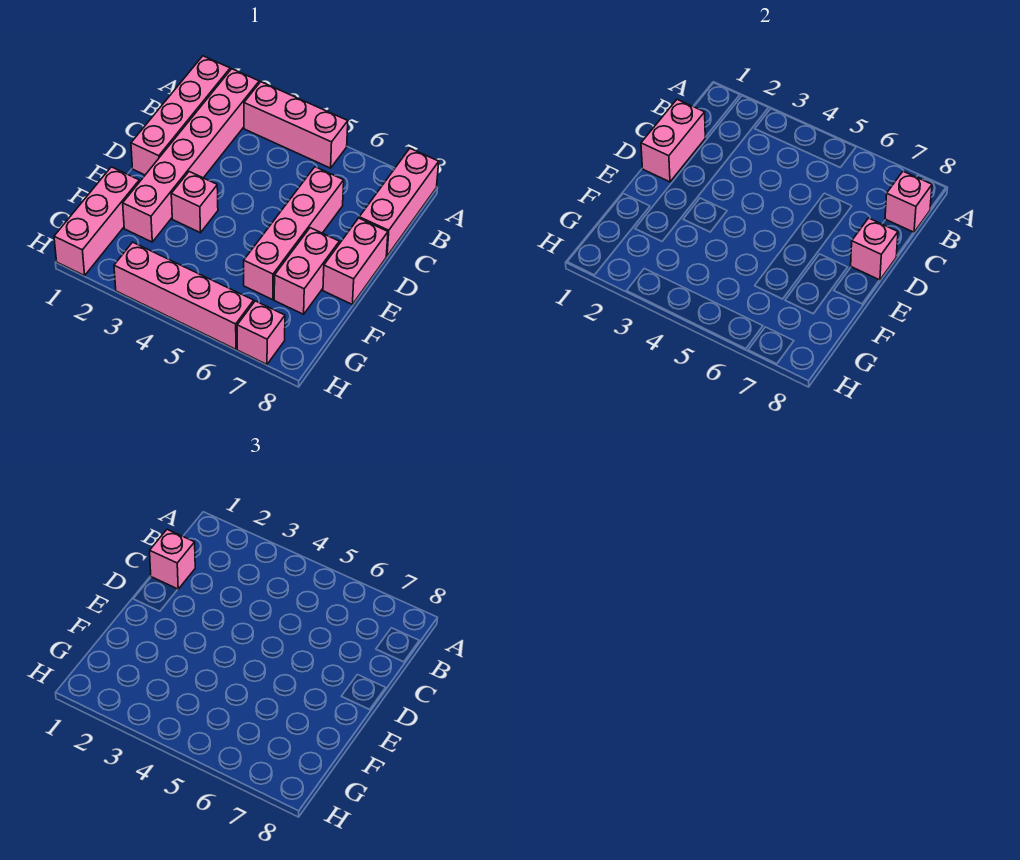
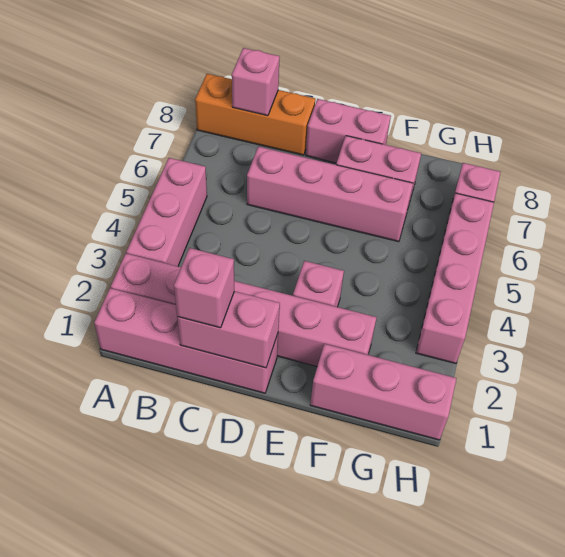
pink 1x3 brick [359,149,439,256] -> orange 1x3 brick [195,74,315,155]
pink 1x1 brick [851,218,898,280] -> none

